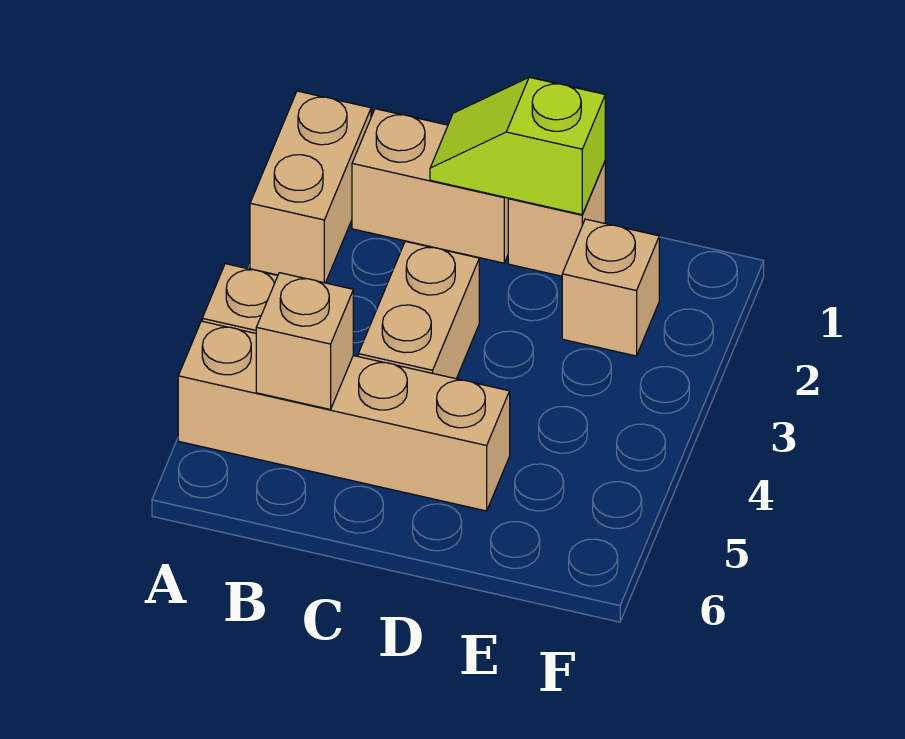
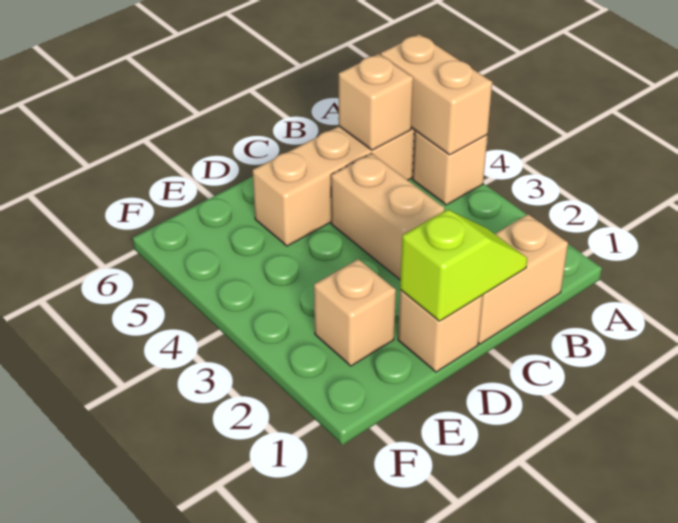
tan 1x2 brick [250,91,371,283] -> tan 1x2 brick moved to [381,34,492,155]

